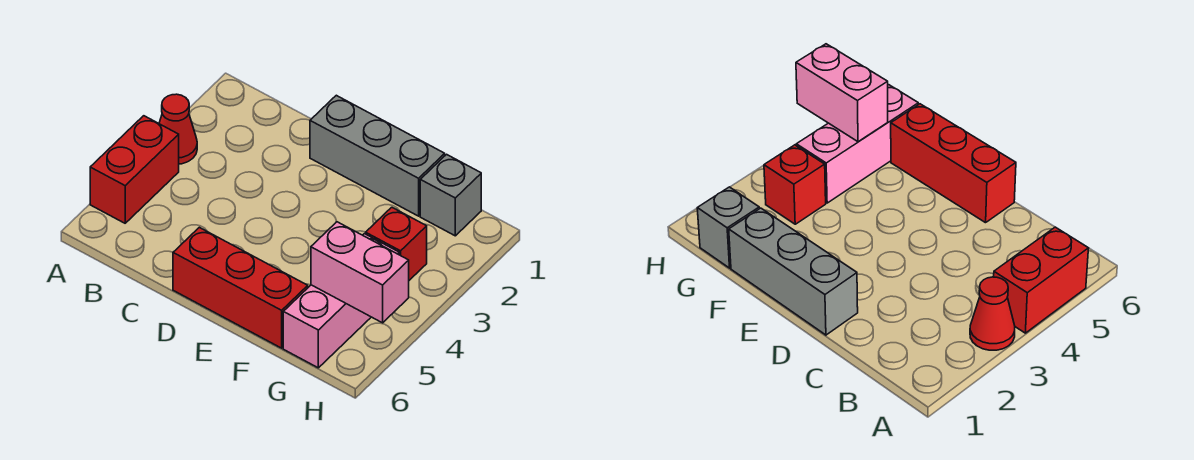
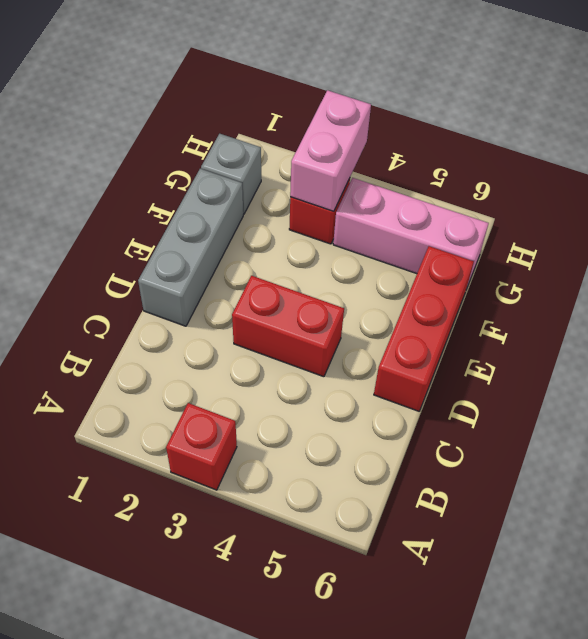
red 1x1 cone [159,94,197,164] -> red 1x1 brick [166,403,237,490]
red 1x2 brick [90,116,179,223] -> red 1x2 brick moved to [232,276,344,377]
pink 1x2 brick [311,222,409,323] -> pink 1x2 brick moved to [290,90,371,211]

